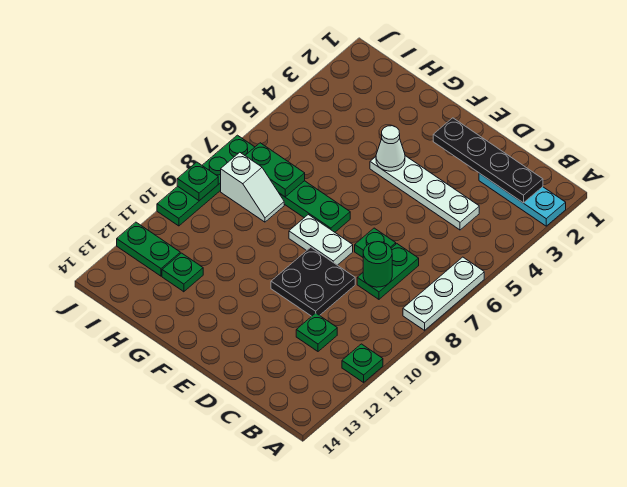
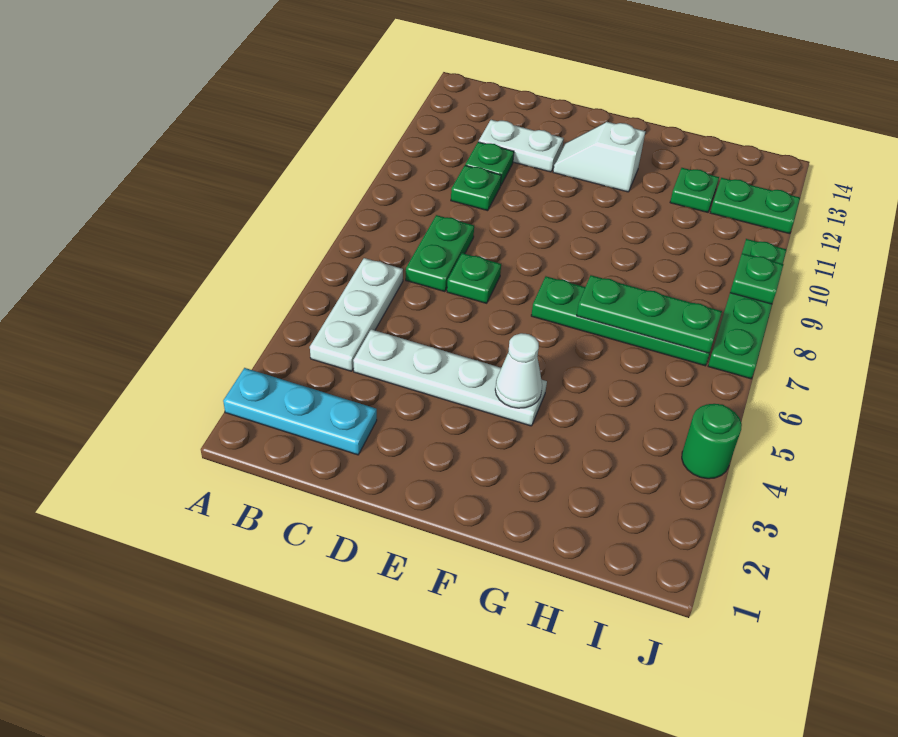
white 1x3 plate [403,257,484,330] -> white 1x3 plate moved to [310,258,403,371]
green 1x1 plate [342,344,383,382] -> green 1x1 plate moved to [451,165,501,211]
black 1x4 plate [433,118,543,203] -> none
green 1x1 round brick [363,242,392,287] -> green 1x1 round brick moved to [682,404,742,479]
black 2x2 plate [271,247,355,316] -> none
white 1x2 plate [289,215,353,265] -> white 1x2 plate moved to [479,120,564,172]
green 1x2 plate [245,143,305,197] -> green 1x3 plate [577,275,722,353]
white 1x2 slope [221,152,284,222] -> white 1x2 slope moved to [553,122,645,192]

